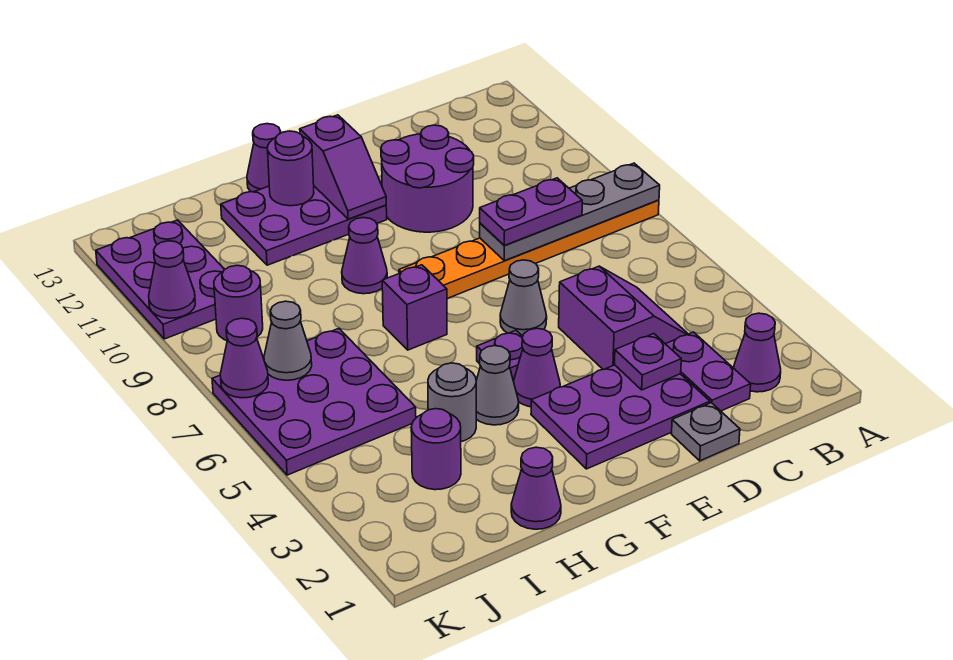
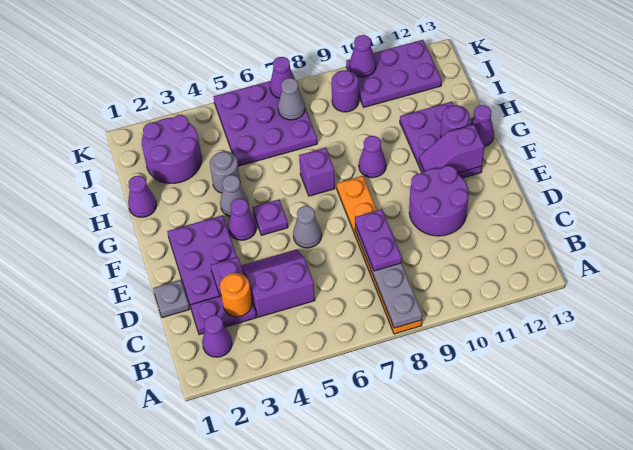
none -> orange 1x1 round brick [220,273,252,317]
purple 2x2 slope [559,266,688,369] -> purple 2x2 slope turned to [241,250,315,317]
purple 1x1 round brick [411,409,461,490] -> purple 2x2 round brick [142,115,202,183]

